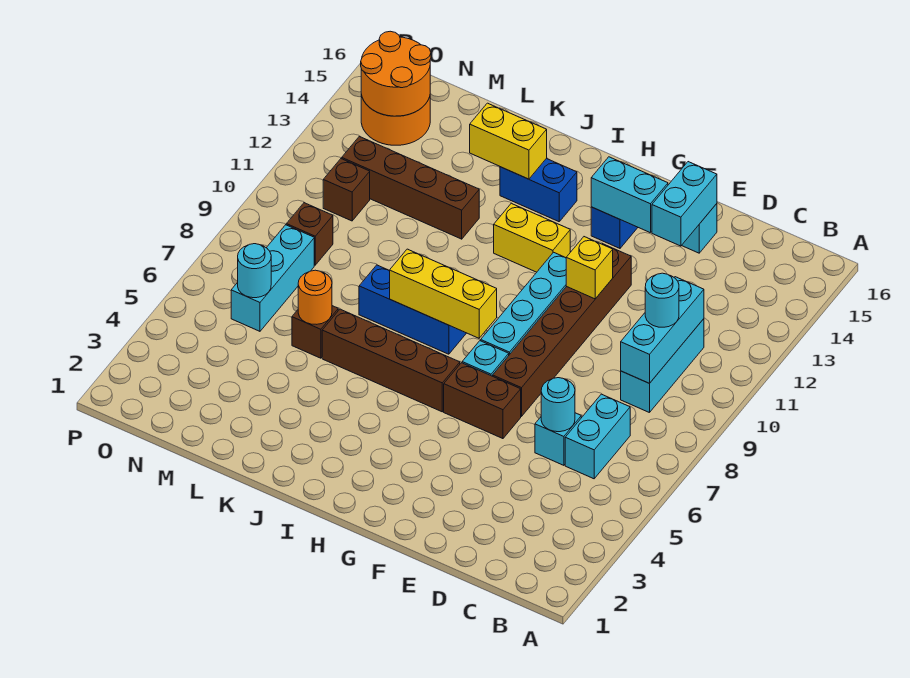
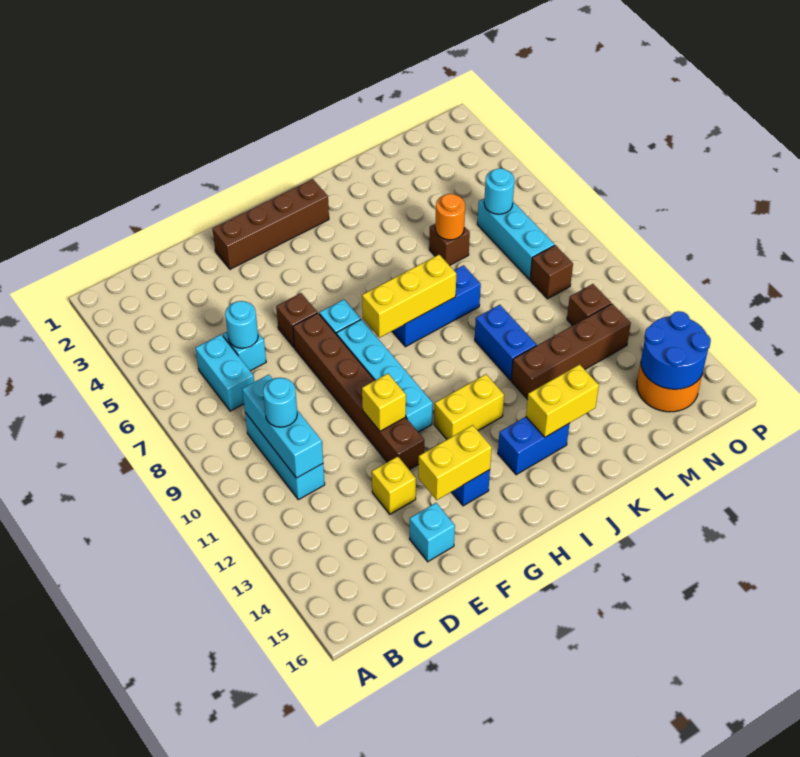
none -> yellow 1x1 brick [372,456,416,514]
cyan 1x2 brick [652,162,717,246] -> none
brown 1x2 brick [444,363,521,439] -> brown 1x1 brick [276,293,317,348]
cyan 1x2 brick [591,157,668,233] -> yellow 1x2 brick [418,425,492,500]
brown 1x4 brick [322,309,460,412] -> brown 1x4 brick moved to [212,179,329,269]
none -> blue 1x2 brick [475,305,536,380]
orange 2x2 round brick [361,31,431,116] -> blue 2x2 round brick [641,311,711,389]

